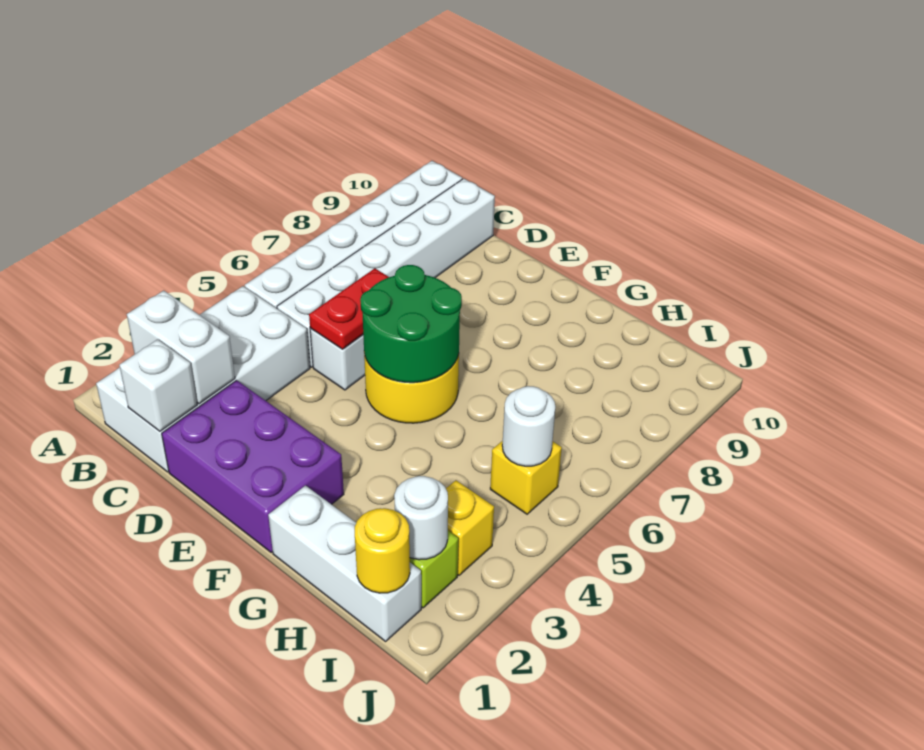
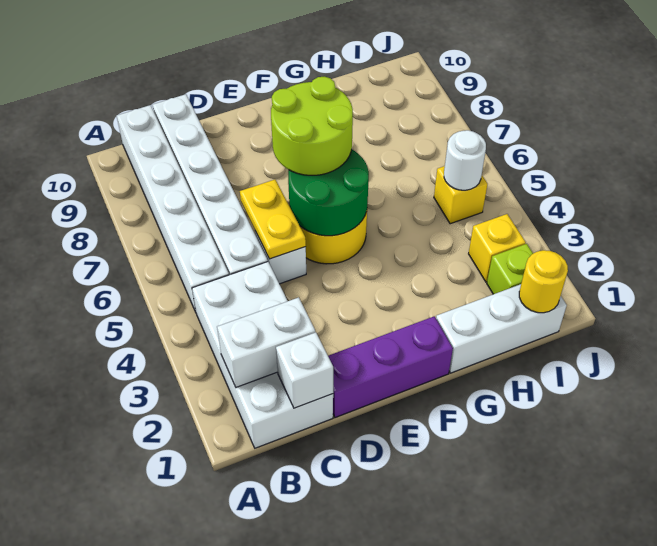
purple 2x3 brick [162,380,344,552] -> purple 1x3 brick [328,316,453,417]
red 1x2 plate [309,268,389,349] -> yellow 1x2 plate [240,180,306,259]
none -> lime 2x2 round brick [271,77,353,175]
white 1x1 round brick [394,476,448,560] -> none

